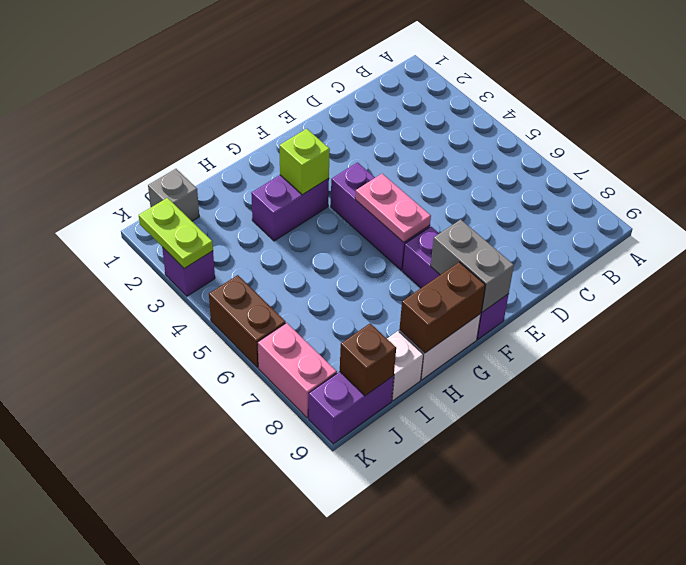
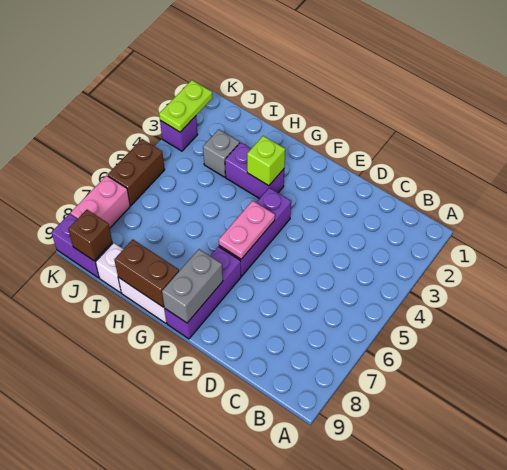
grey 1x1 brick [148,169,199,221] -> grey 1x1 brick moved to [203,129,240,177]

